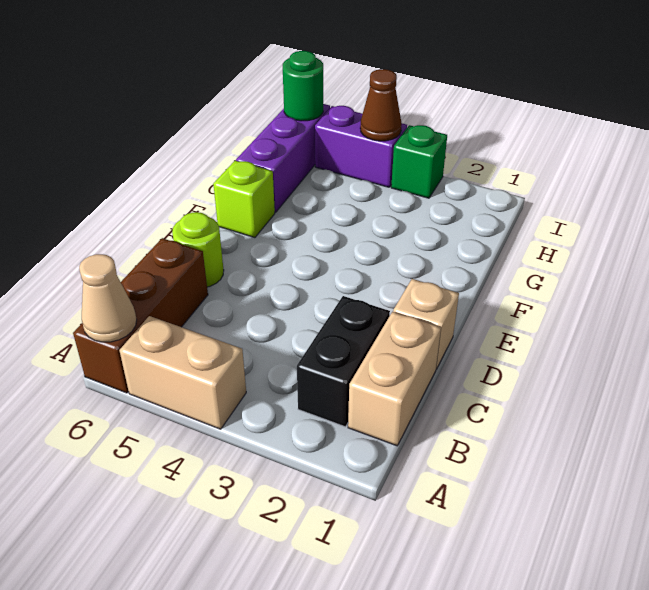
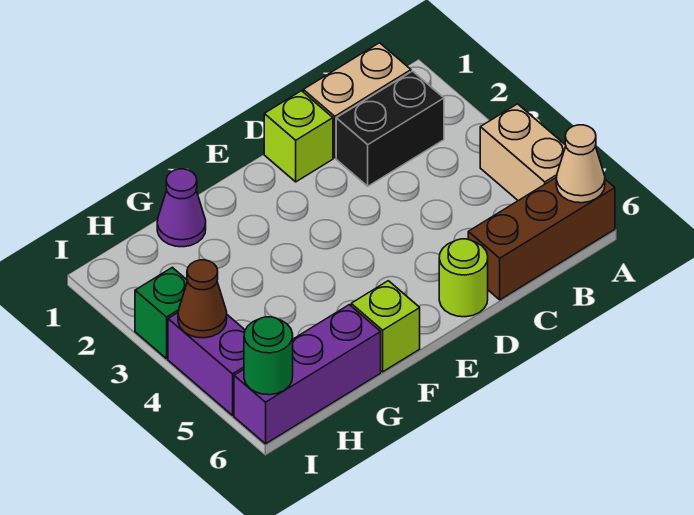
tan 1x1 brick [393,279,459,369] -> lime 1x1 brick [264,91,333,182]
none -> purple 1x1 cone [157,169,206,247]

